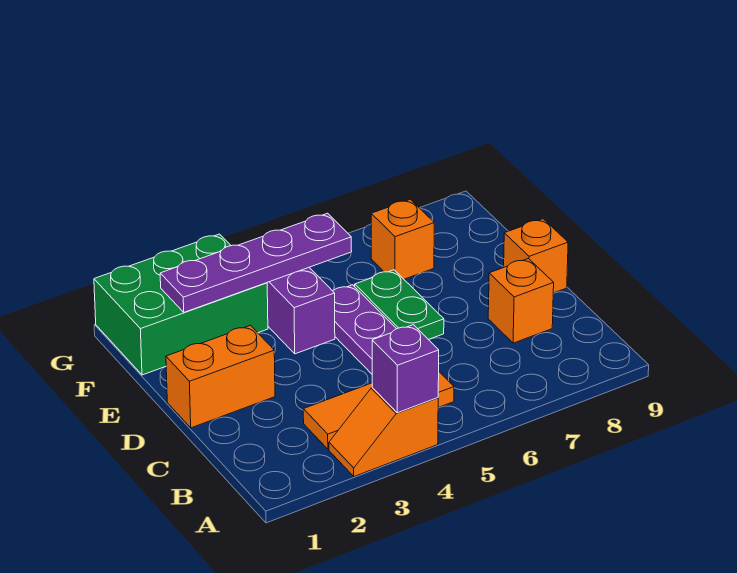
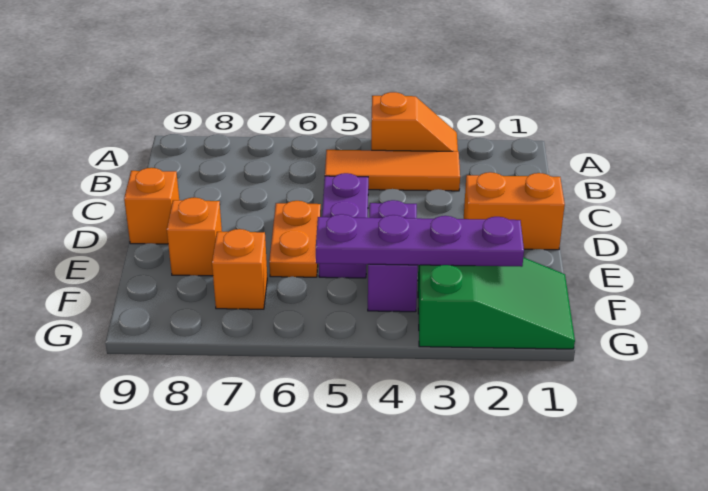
purple 1x1 brick [372,325,439,413] -> none
orange 1x1 brick [488,259,554,343] -> orange 1x1 brick moved to [167,198,222,276]
green 1x2 plate [354,270,444,340] -> orange 1x2 plate [269,201,321,277]
green 2x3 brick [94,234,268,375] -> green 2x3 slope [418,257,575,349]

